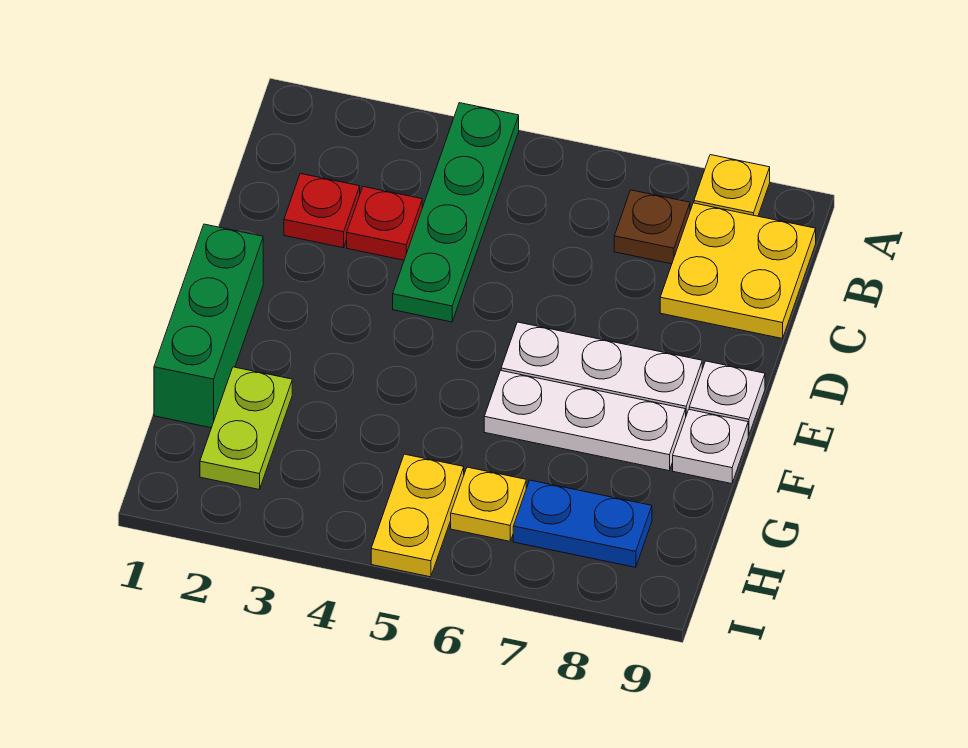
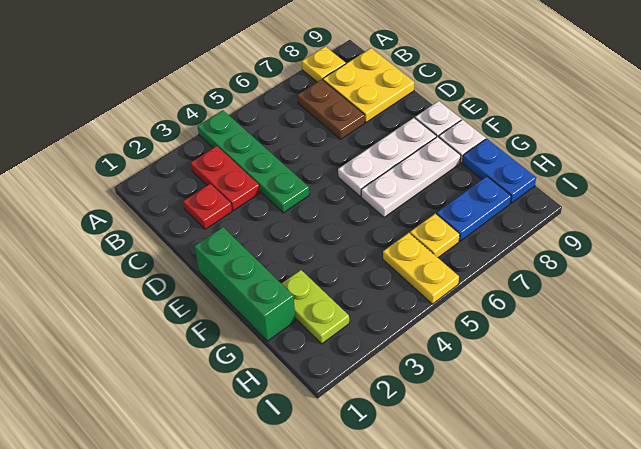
brown 1x1 plate [614,190,690,264] -> brown 1x2 plate [298,79,365,139]
red 1x1 plate [347,187,422,260] -> red 1x2 plate [191,146,260,211]
none -> blue 1x2 plate [462,139,536,203]

